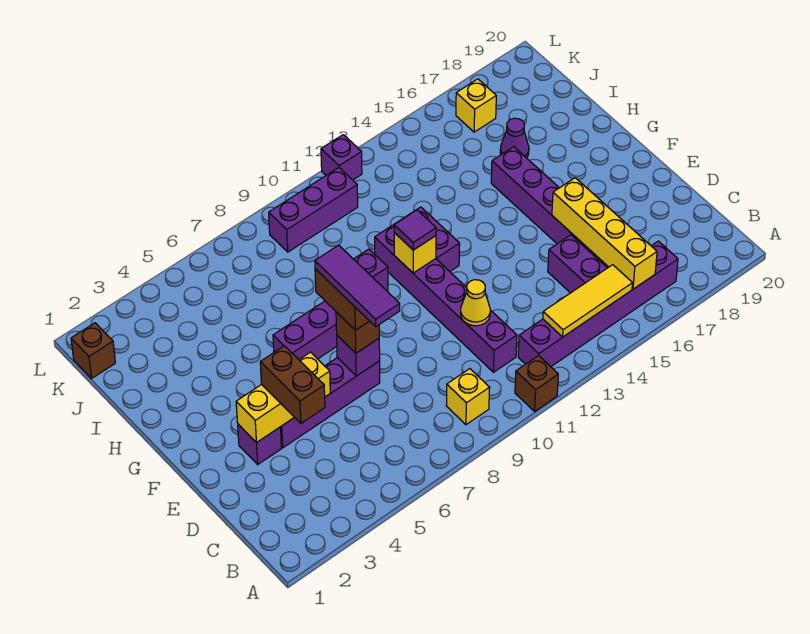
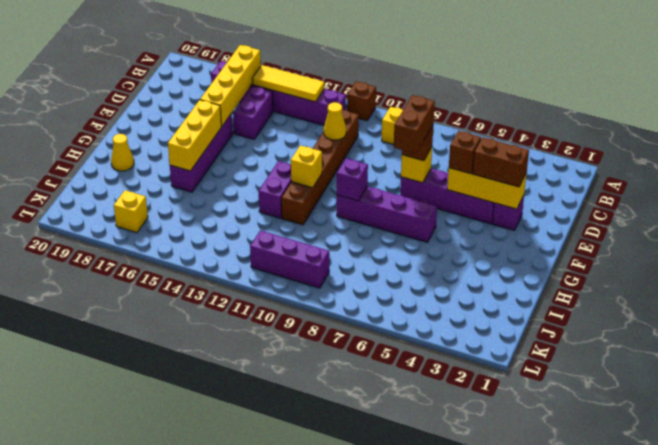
purple 1x6 brick [375,223,517,372] -> brown 1x6 brick [281,110,359,225]
brown 1x2 brick [260,346,325,423] -> brown 1x2 brick turned to [472,137,529,187]
purple 1x3 tile [315,245,400,327] -> none
purple 1x1 brick [337,336,380,376] -> yellow 1x1 brick [401,148,432,183]
none -> yellow 1x3 brick [168,100,221,171]
purple 1x1 tile [394,210,436,250] -> none
none -> yellow 1x1 cone [111,134,134,171]
purple 1x1 cone [500,118,529,158] -> none
brown 1x1 brick [71,323,115,378] -> brown 1x1 brick moved to [449,131,481,174]
purple 1x1 brick [321,135,362,180] -> none

